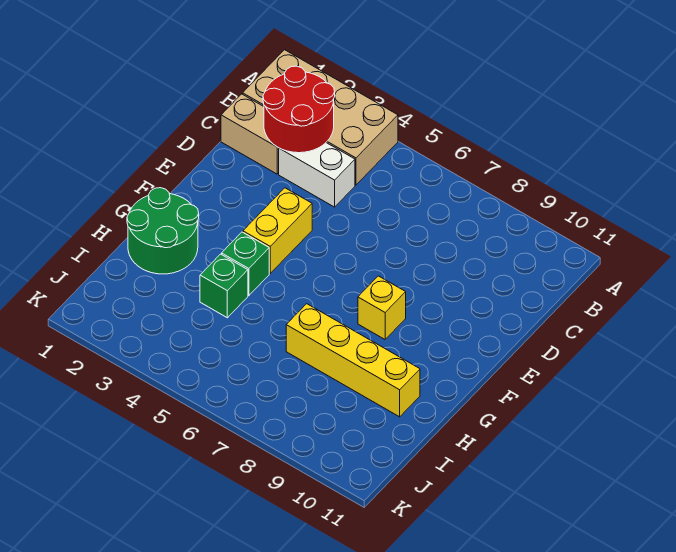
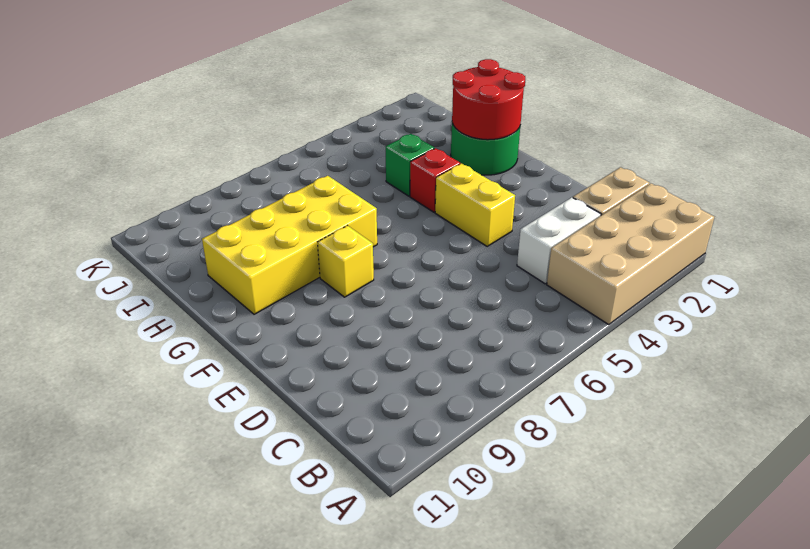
red 2x2 round brick [263,66,335,153] -> red 2x2 round brick moved to [452,59,525,140]
green 1x1 brick [222,232,269,296] -> red 1x1 brick [410,148,460,212]
yellow 1x4 brick [286,304,420,417] -> yellow 2x4 brick [202,176,377,314]

